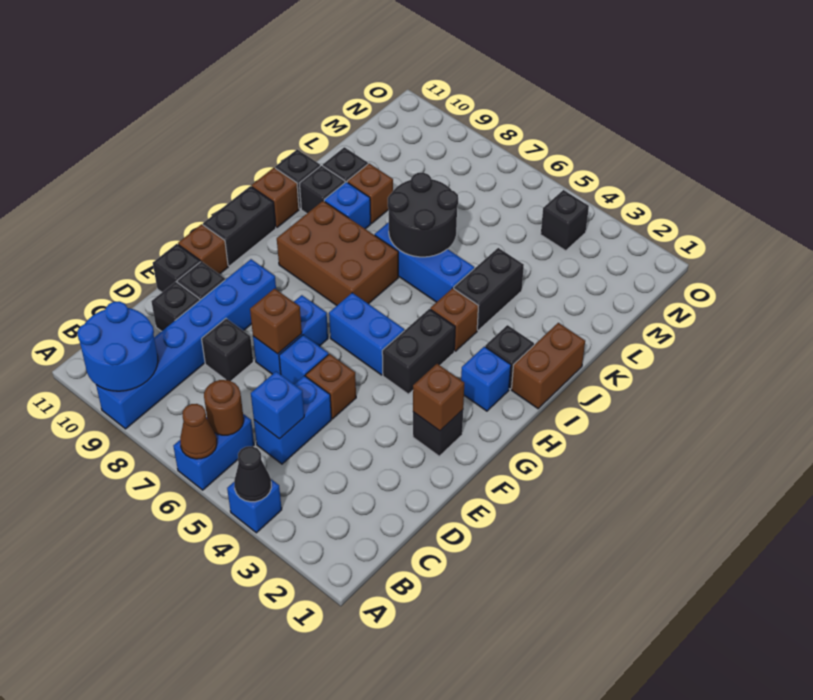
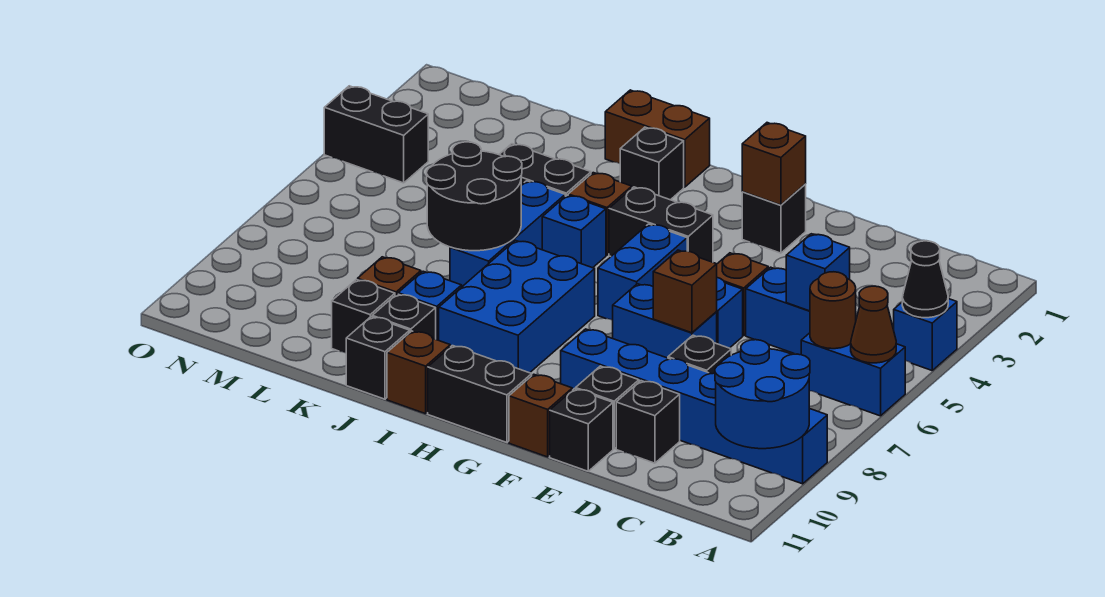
blue 1x1 brick [461,347,511,411] -> blue 1x1 brick moved to [542,195,606,268]
brown 2x3 brick [277,201,398,305] -> blue 2x3 brick [439,240,595,373]
black 1x1 brick [541,190,589,251] -> black 1x2 brick [324,86,428,183]

